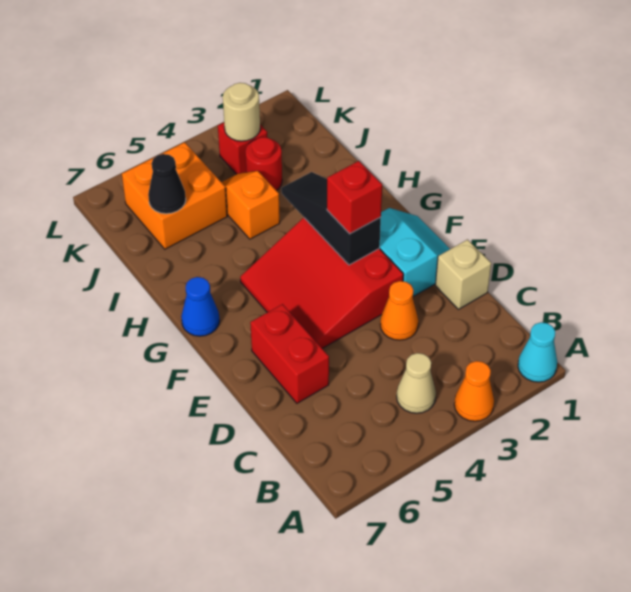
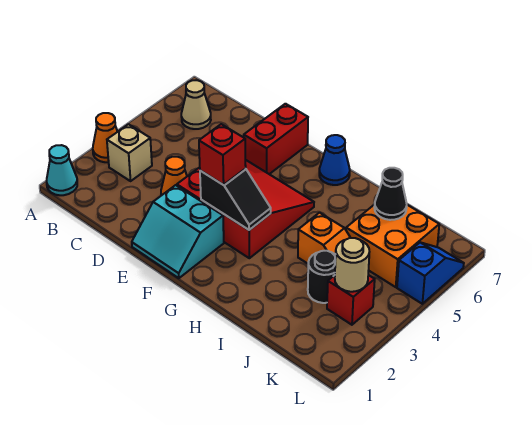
tan 1x1 cone [397,353,436,413] -> tan 1x1 cone moved to [181,80,211,129]
tan 1x1 brick [435,240,491,309] -> tan 1x1 brick moved to [107,124,152,181]
red 1x2 brick [250,304,329,403] -> red 1x2 brick turned to [244,104,308,174]
black 1x3 slope [281,172,381,265] -> black 1x2 slope [200,169,271,230]
red 1x1 round brick [246,137,282,191] -> black 1x1 round brick [308,251,336,303]
none -> blue 1x2 slope [397,242,464,304]

